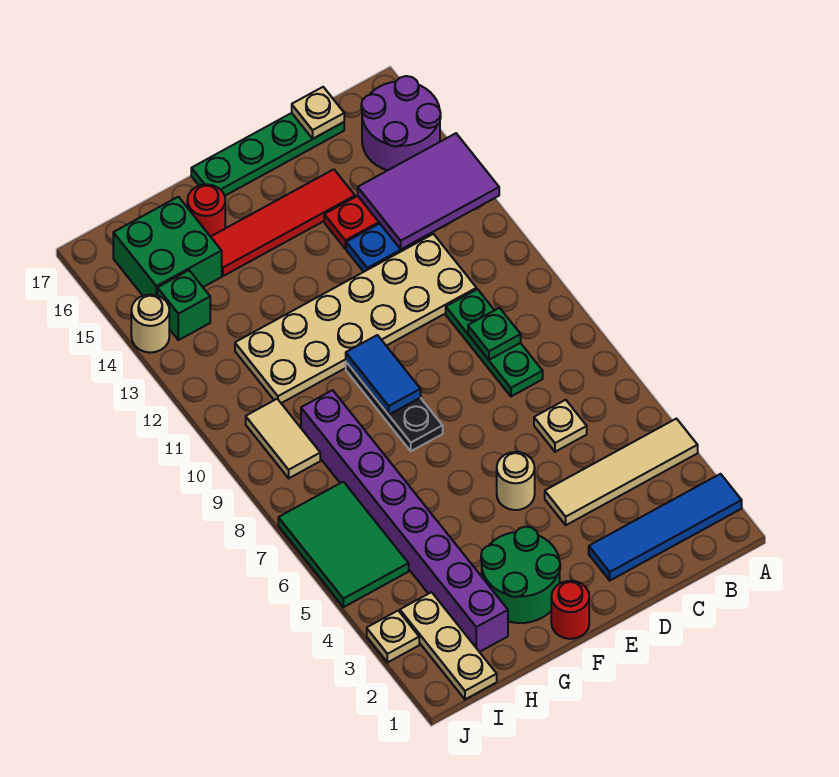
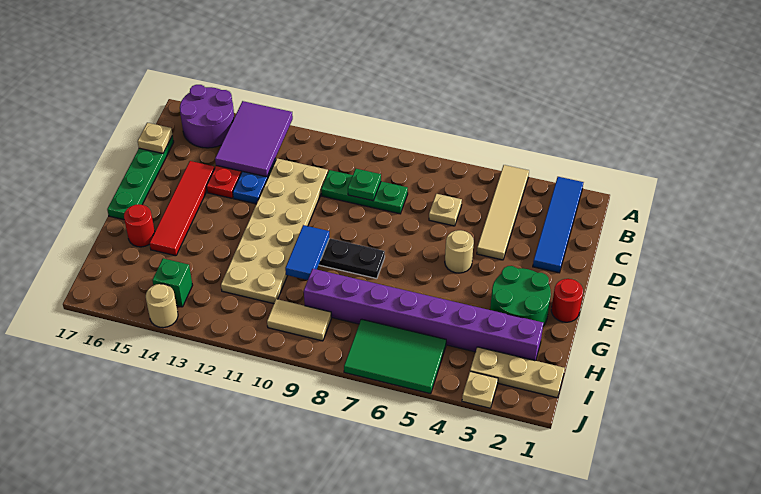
blue 1x2 tile [346,335,421,415] -> blue 1x2 tile turned to [285,225,329,280]
green 2x2 brick [113,197,222,296] -> none

